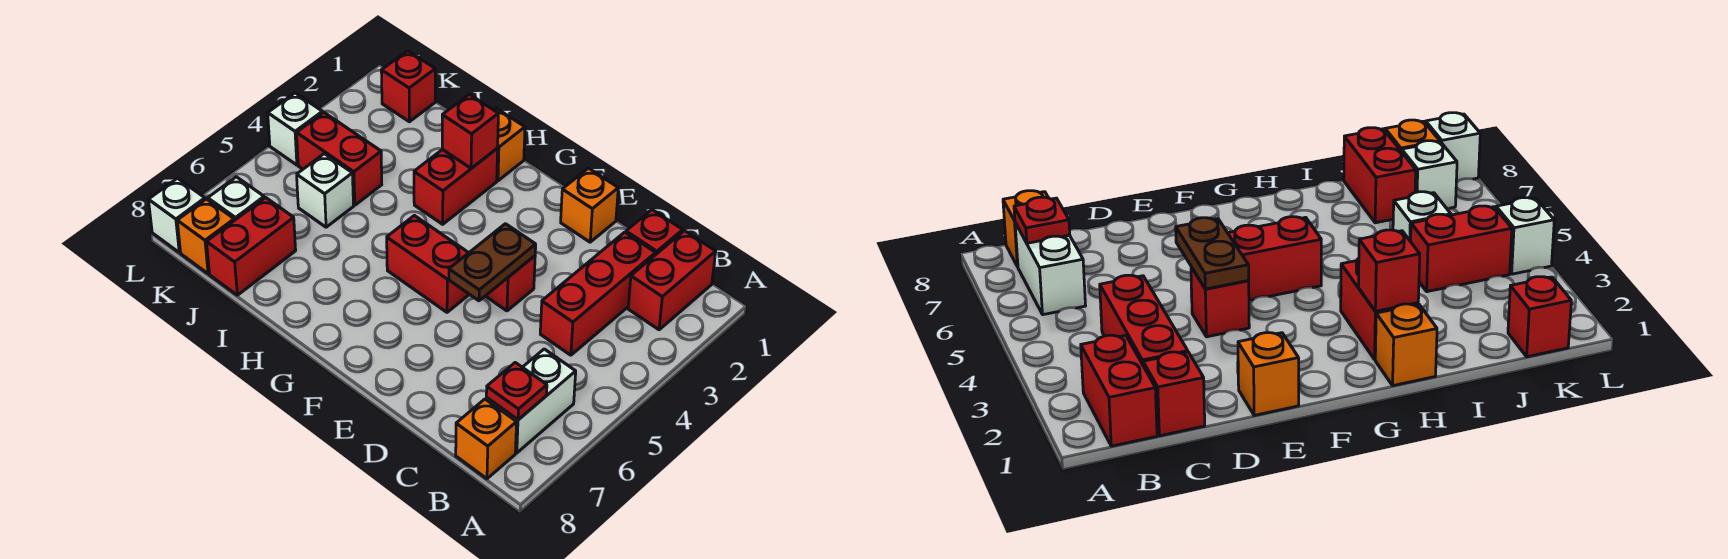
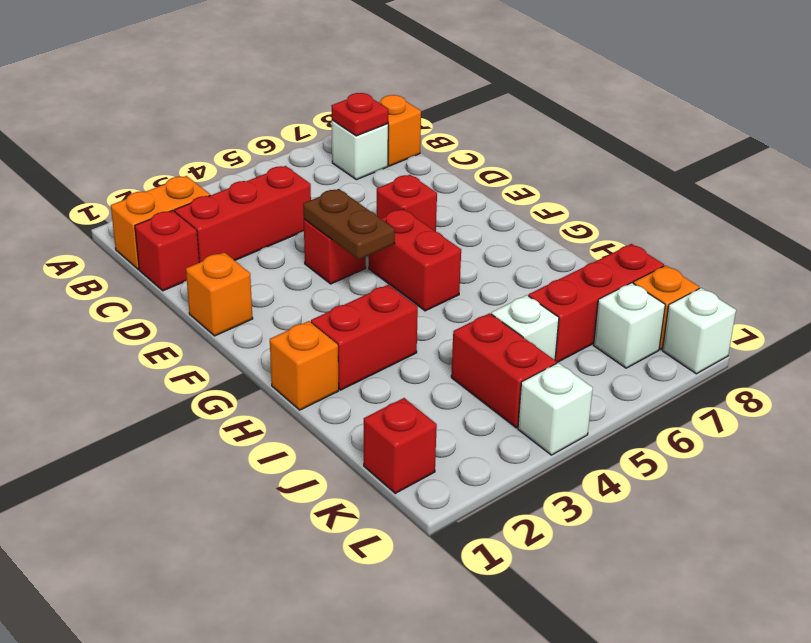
red 1x2 brick [628,231,716,330] -> orange 1x2 brick [111,176,210,269]
white 1x2 brick [486,349,576,453] -> white 1x1 brick [332,120,388,180]
brown 1x2 plate [449,224,536,301] -> brown 1x2 plate turned to [303,189,395,260]
red 1x1 brick [442,94,498,168] -> red 1x1 brick moved to [376,175,437,231]
red 1x2 brick [207,198,296,295] -> red 1x3 brick [528,244,664,363]

